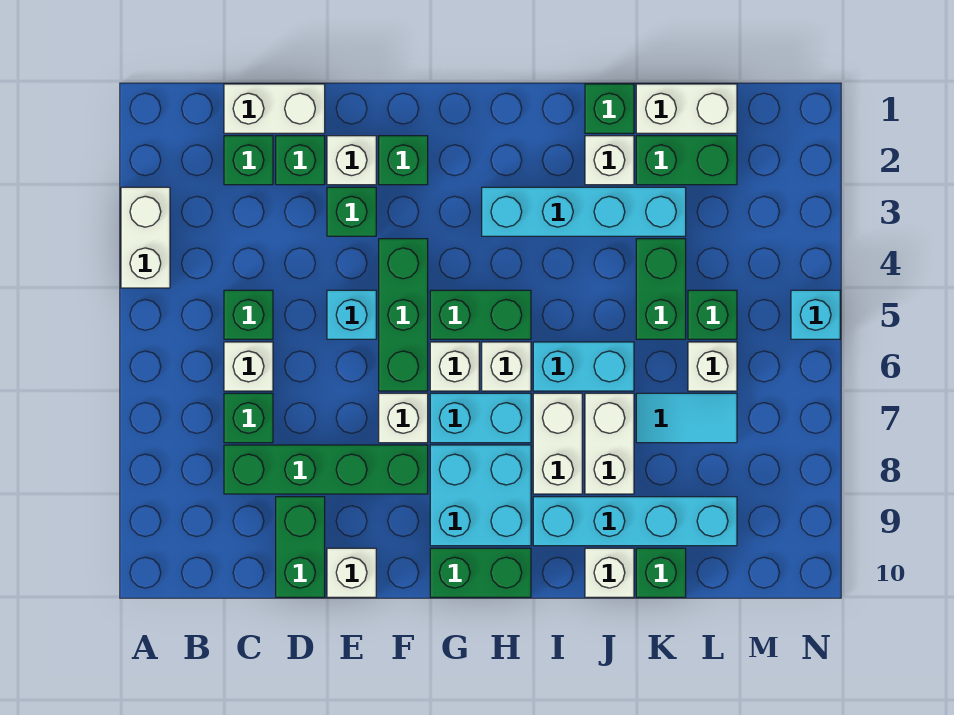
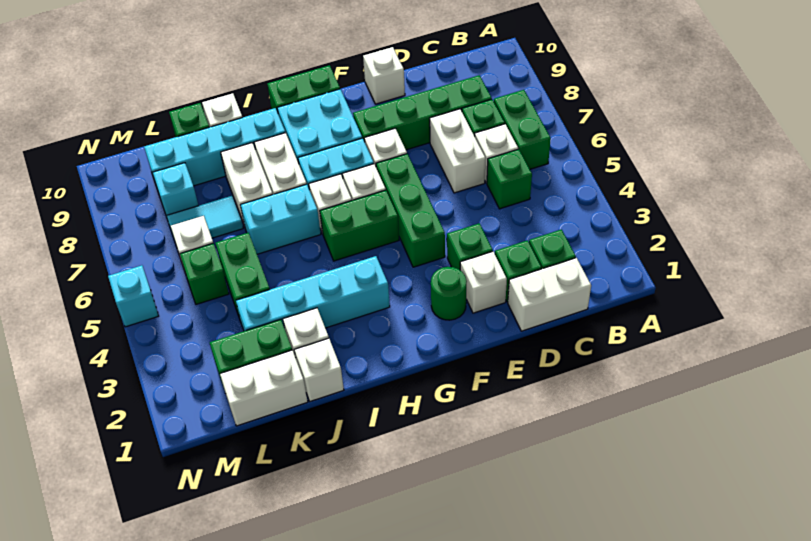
white 1x2 brick [121,187,170,288] -> white 1x2 brick moved to [430,109,486,193]
green 1x2 brick [276,497,325,597] -> green 1x2 brick moved to [494,90,551,169]
cyan 1x1 brick [327,290,376,339] -> cyan 1x1 brick moved to [153,163,199,217]
green 1x1 brick [379,136,428,185] -> green 1x1 round brick [431,267,467,320]
green 1x1 brick [585,84,634,133] -> white 1x1 brick [294,338,344,401]

